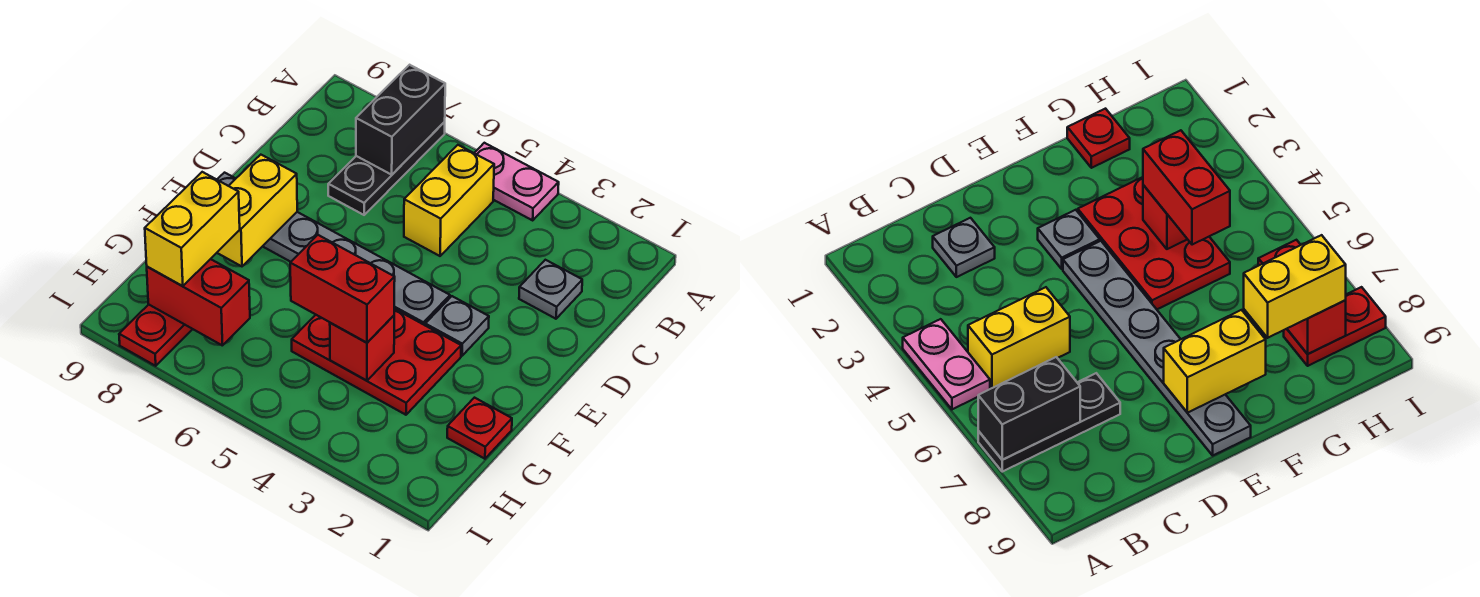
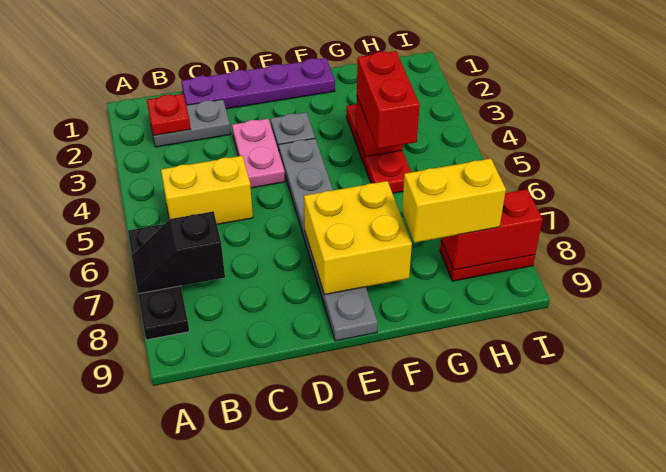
pink 1x2 plate [474,143,559,220] -> pink 1x2 plate moved to [232,119,285,188]
black 1x3 plate [328,122,445,215] -> black 1x3 plate turned to [128,224,189,340]
black 1x2 brick [356,65,445,175] -> black 1x2 slope [132,211,225,294]
none -> purple 1x4 plate [181,58,335,109]
grey 1x1 plate [519,260,582,319] -> grey 1x2 plate [150,99,231,147]
yellow 1x2 brick [217,155,297,266] -> yellow 2x2 brick [304,181,412,295]
red 2x3 plate [292,309,461,415] -> red 1x3 plate [346,104,411,193]
red 1x1 plate [447,398,512,459] -> red 1x1 plate moved to [147,94,191,136]
red 1x2 brick [147,259,250,346] -> red 1x2 brick turned to [441,189,543,270]

